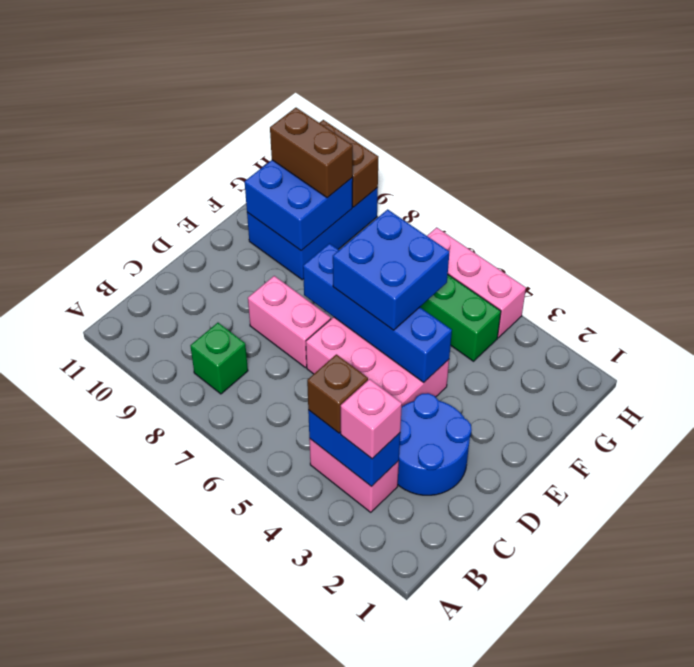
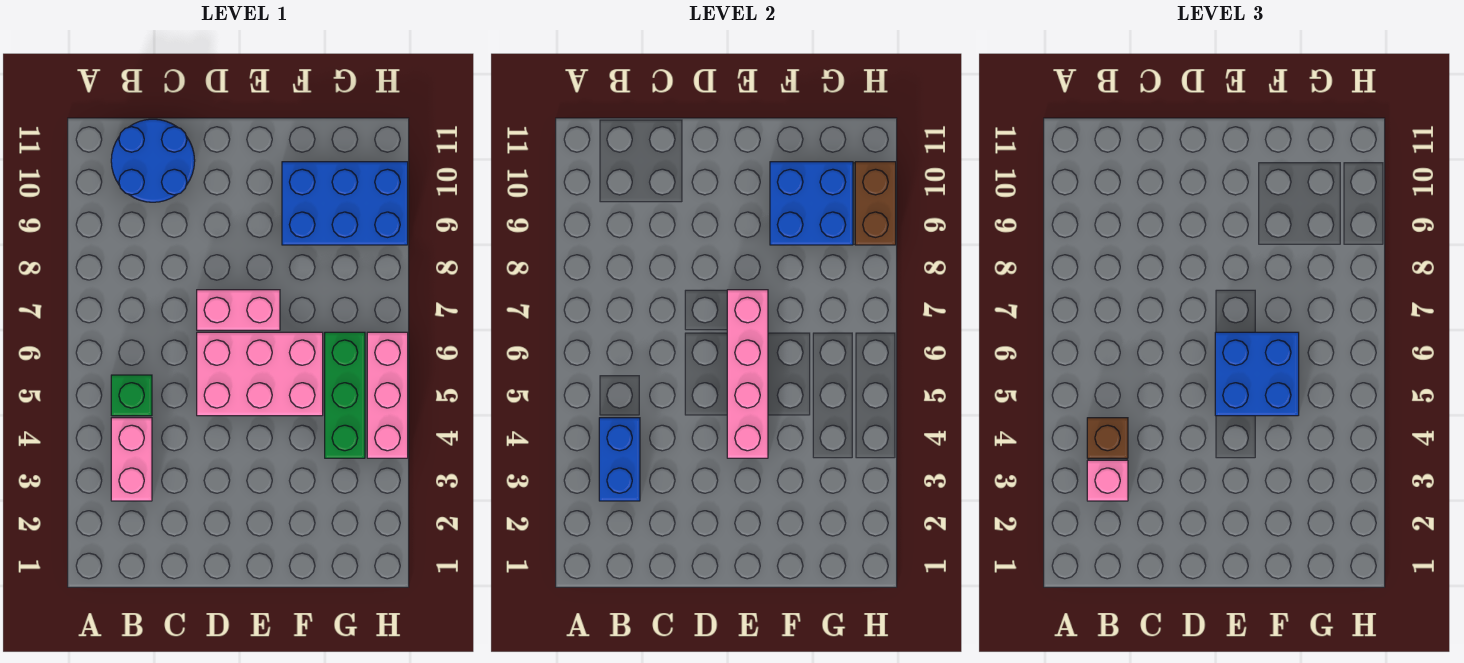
green 1x1 brick [190,323,248,394] -> green 1x1 brick moved to [111,375,152,416]
blue 2x2 round brick [398,393,472,495] -> blue 2x2 round brick moved to [111,119,195,202]
pink 2x3 brick [306,317,449,406] -> pink 2x3 brick turned to [197,332,323,416]
pink 1x2 brick [248,276,331,368] -> pink 1x2 brick turned to [197,290,280,330]
blue 1x4 brick [303,244,452,382] -> pink 1x4 brick [727,290,768,458]
brown 1x2 brick [270,108,353,198] -> none

